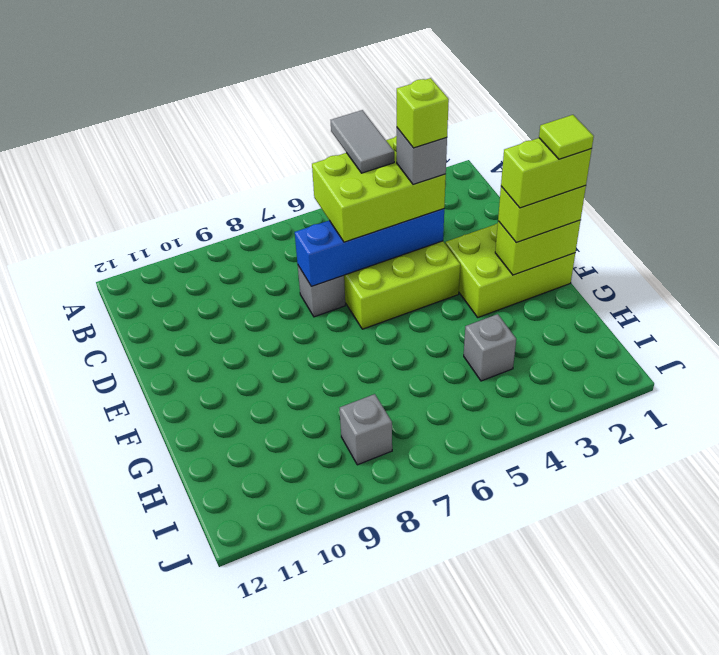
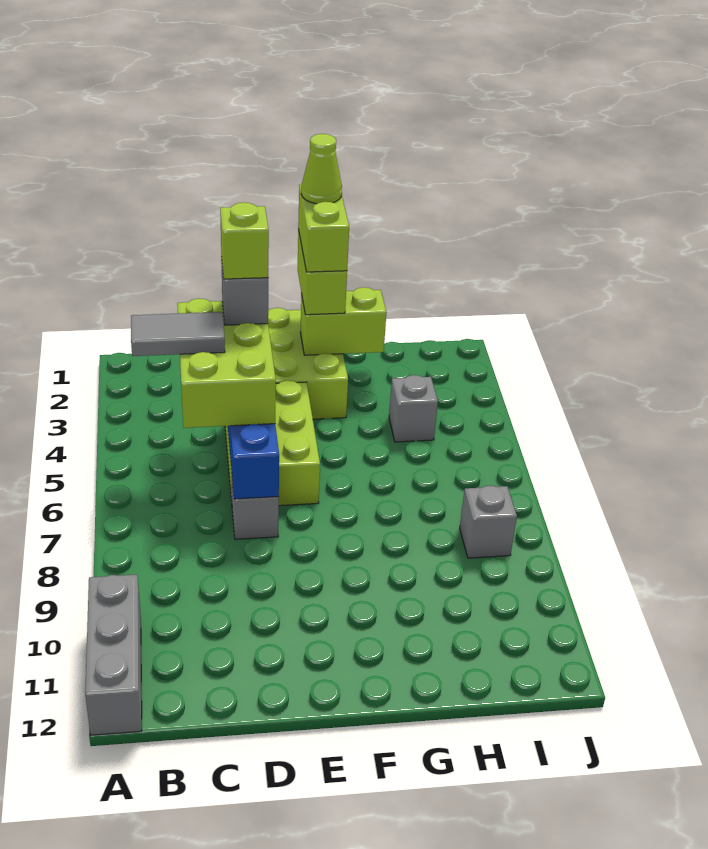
none -> grey 1x3 brick [85,574,142,735]
lime 1x2 brick [495,220,580,275] -> lime 1x2 brick turned to [300,287,387,355]
lime 1x1 tile [539,115,594,159] -> lime 1x1 cone [301,134,342,204]

